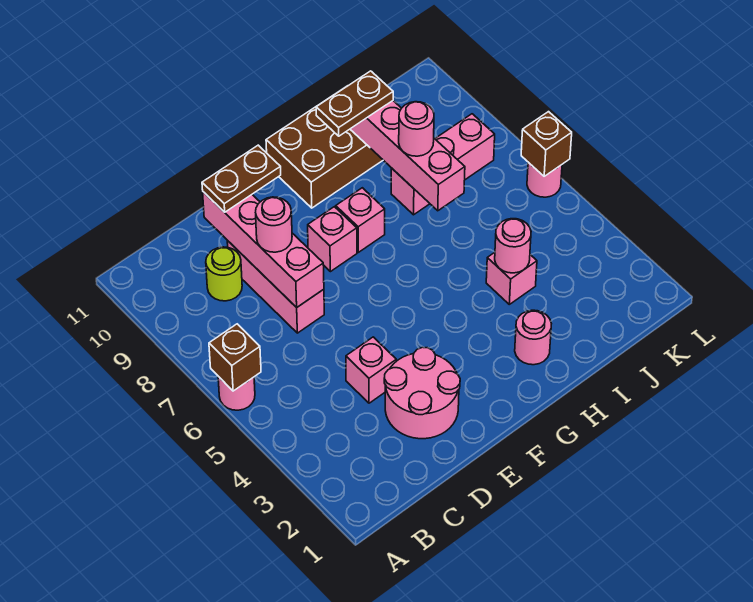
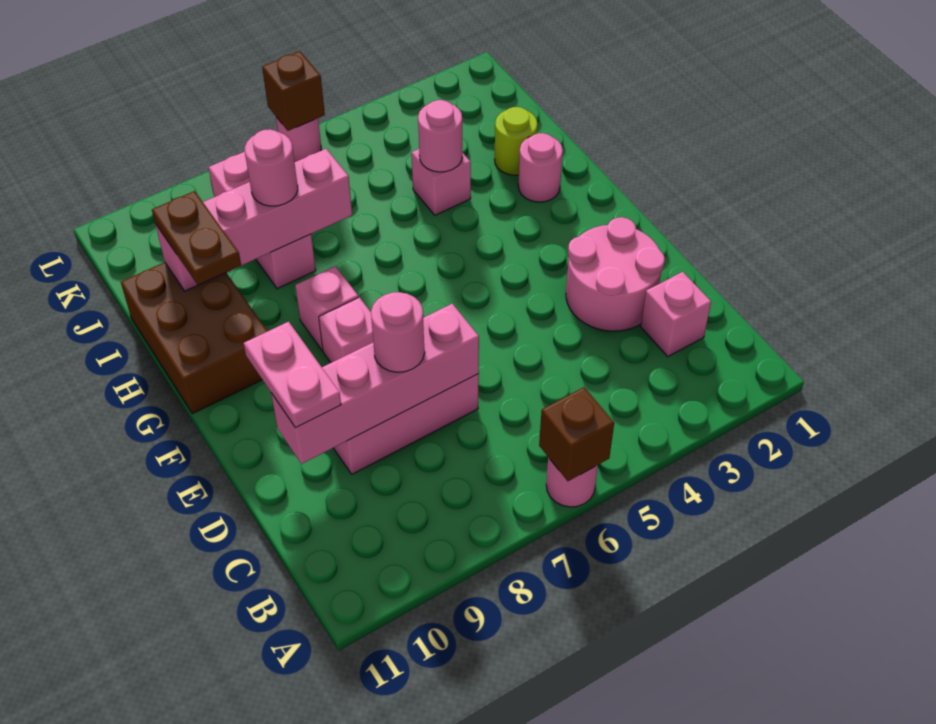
lime 1x1 round brick [206,247,242,301] -> lime 1x1 round brick moved to [494,107,537,175]
pink 1x1 brick [346,337,396,403] -> pink 1x1 brick moved to [641,272,711,356]
brown 1x2 plate [202,145,281,212] -> pink 1x2 plate [244,322,341,428]

